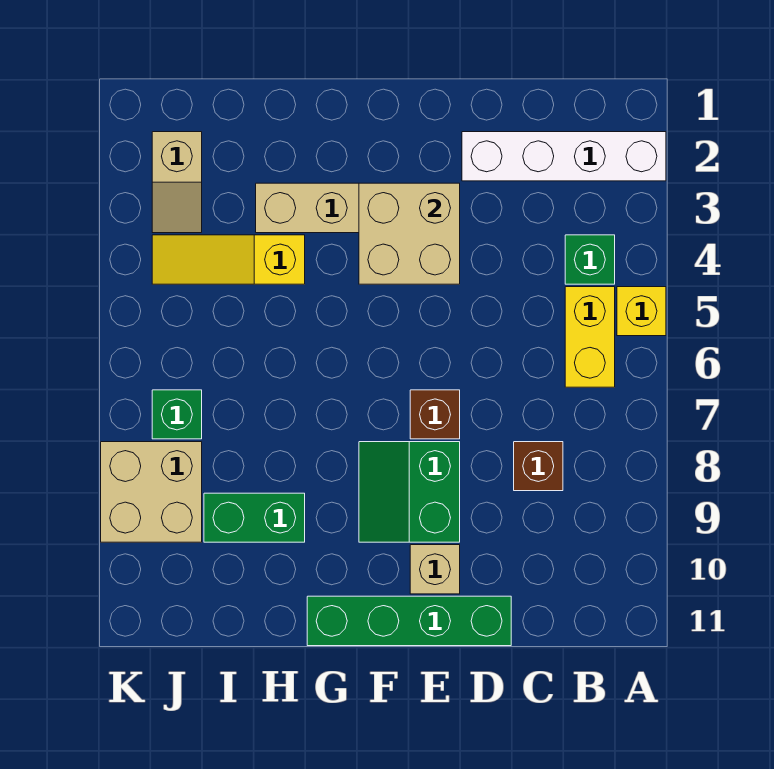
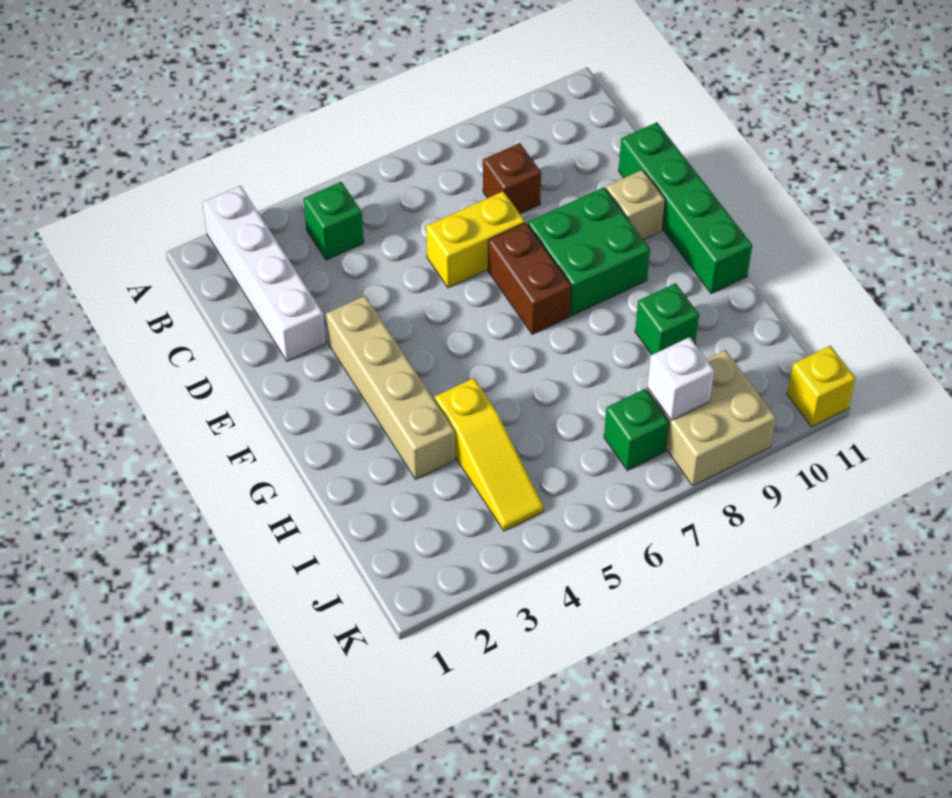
yellow 1x1 brick [617,287,666,336] -> yellow 1x1 brick moved to [787,346,856,427]
yellow 1x2 brick [565,287,615,387] -> yellow 1x2 brick moved to [426,191,525,288]
tan 2x2 brick [359,183,460,284] -> none
brown 1x1 brick [410,390,460,439] -> brown 1x2 brick [488,223,571,334]
green 2x2 slope [359,442,460,542] -> green 2x2 brick [528,187,650,316]
green 1x2 brick [204,493,305,542] -> green 1x1 brick [635,283,699,355]
tan 1x2 slope [152,132,202,233] -> none
none -> white 1x1 brick [647,337,714,420]

